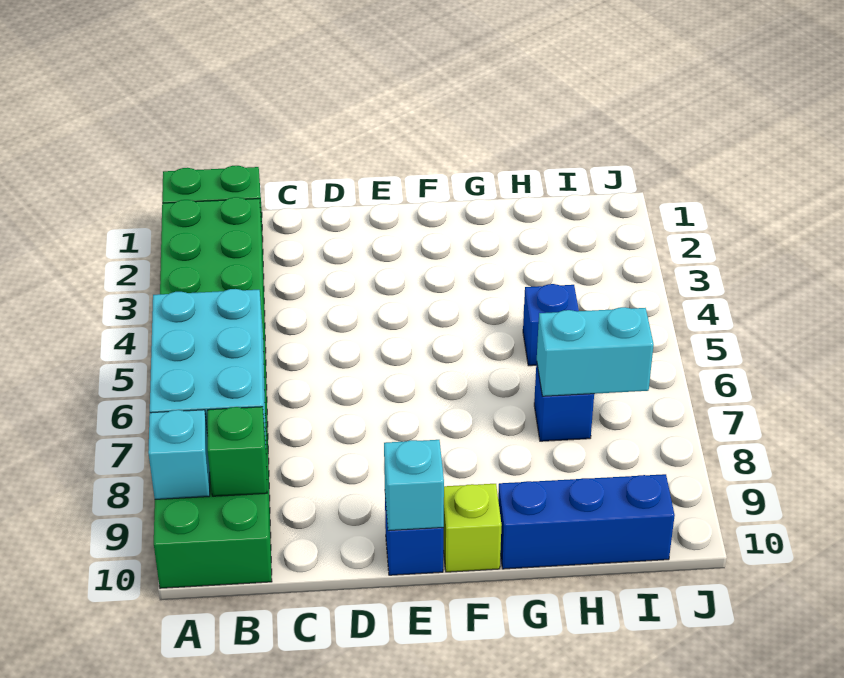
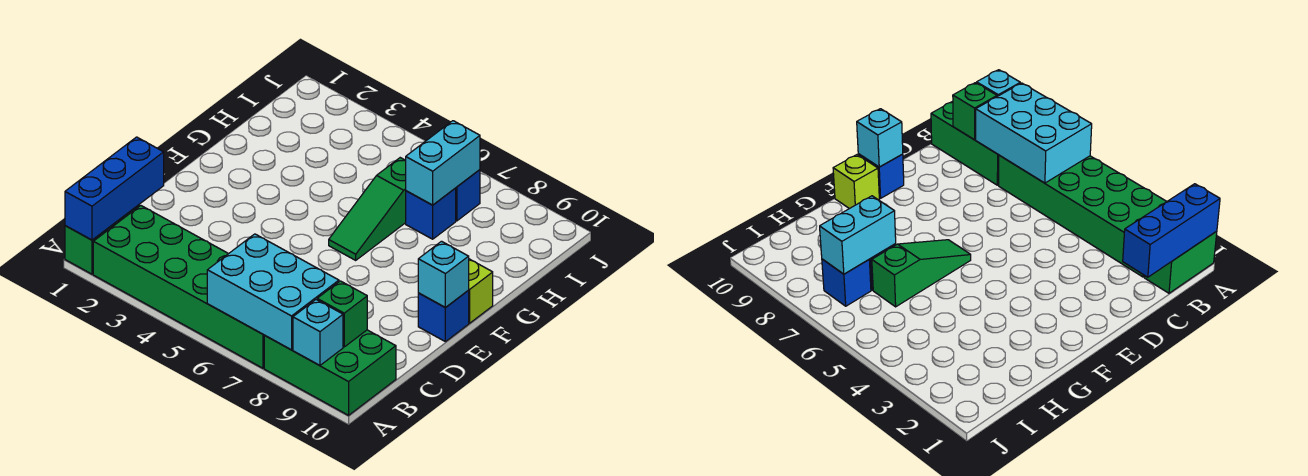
none -> green 1x3 slope [329,158,406,260]
blue 1x3 brick [498,474,675,569] -> blue 1x3 brick moved to [65,137,164,240]
blue 1x1 brick [523,284,579,366] -> blue 1x1 brick moved to [456,170,480,221]

